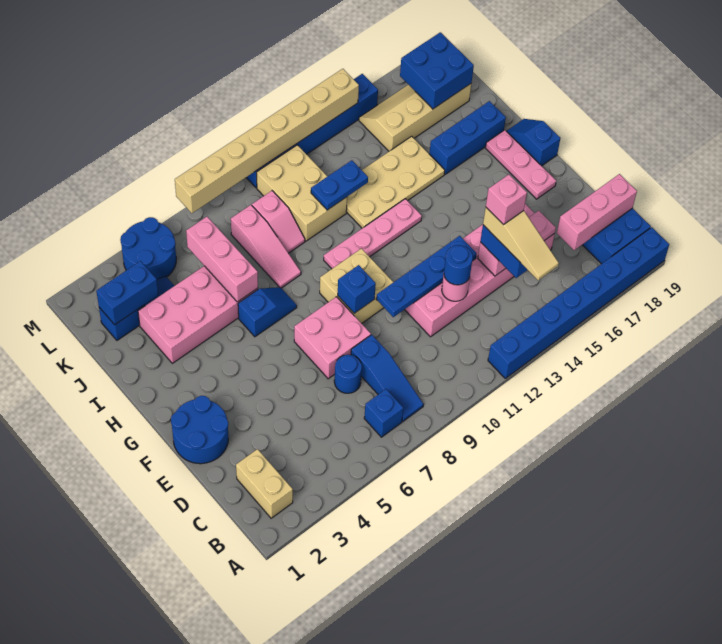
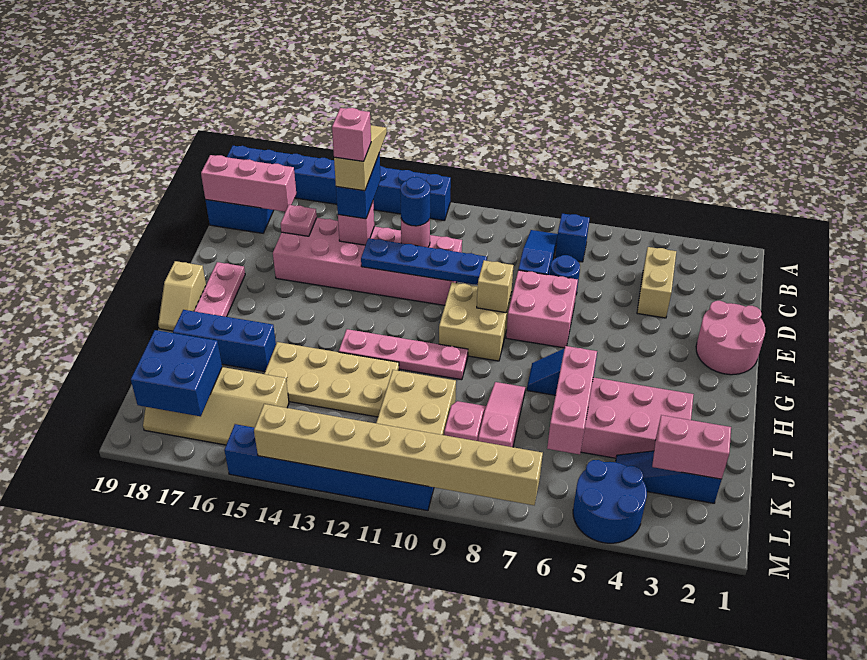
tan 1x2 brick [236,449,293,518] -> tan 1x2 brick moved to [637,247,676,318]
blue 2x2 round brick [171,396,228,464] -> pink 2x2 round brick [696,301,765,375]
blue 1x1 brick [338,265,376,313] -> tan 1x1 brick [477,260,513,313]
blue 1x2 slope [507,119,560,166] -> tan 1x2 slope [158,261,206,331]
blue 1x2 plate [311,160,368,210] -> none
blue 1x2 brick [96,261,158,325] -> pink 1x2 brick [652,415,731,479]

